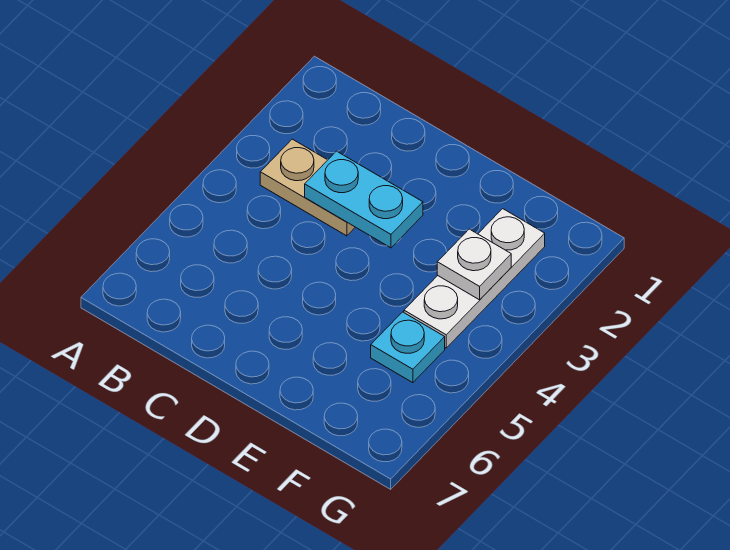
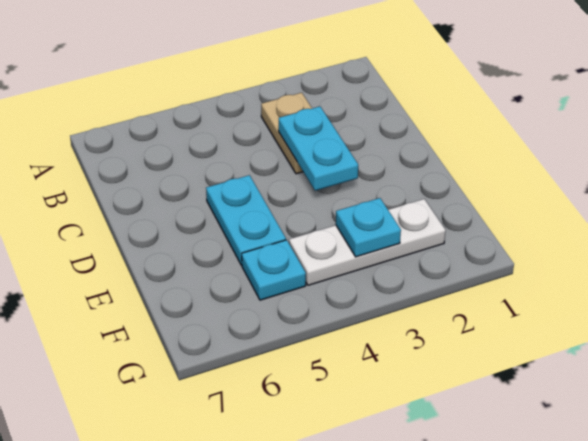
none -> cyan 1x2 plate [206,175,286,265]
white 1x1 plate [437,229,511,300] -> cyan 1x1 plate [336,198,401,257]

